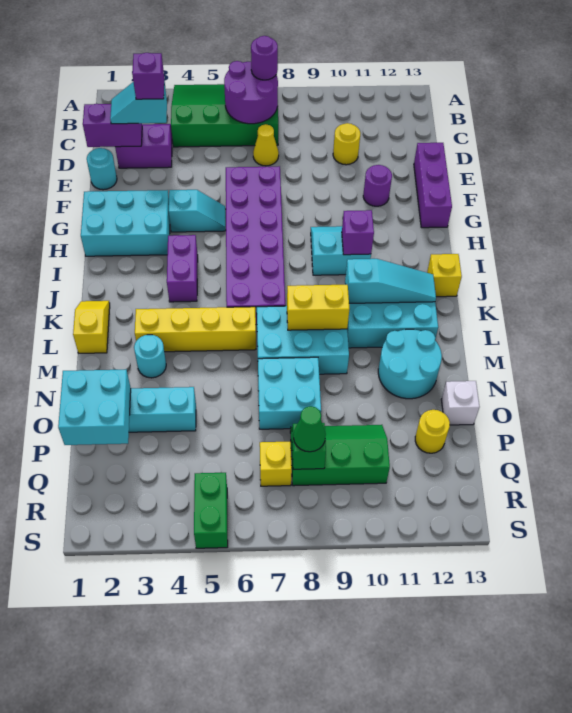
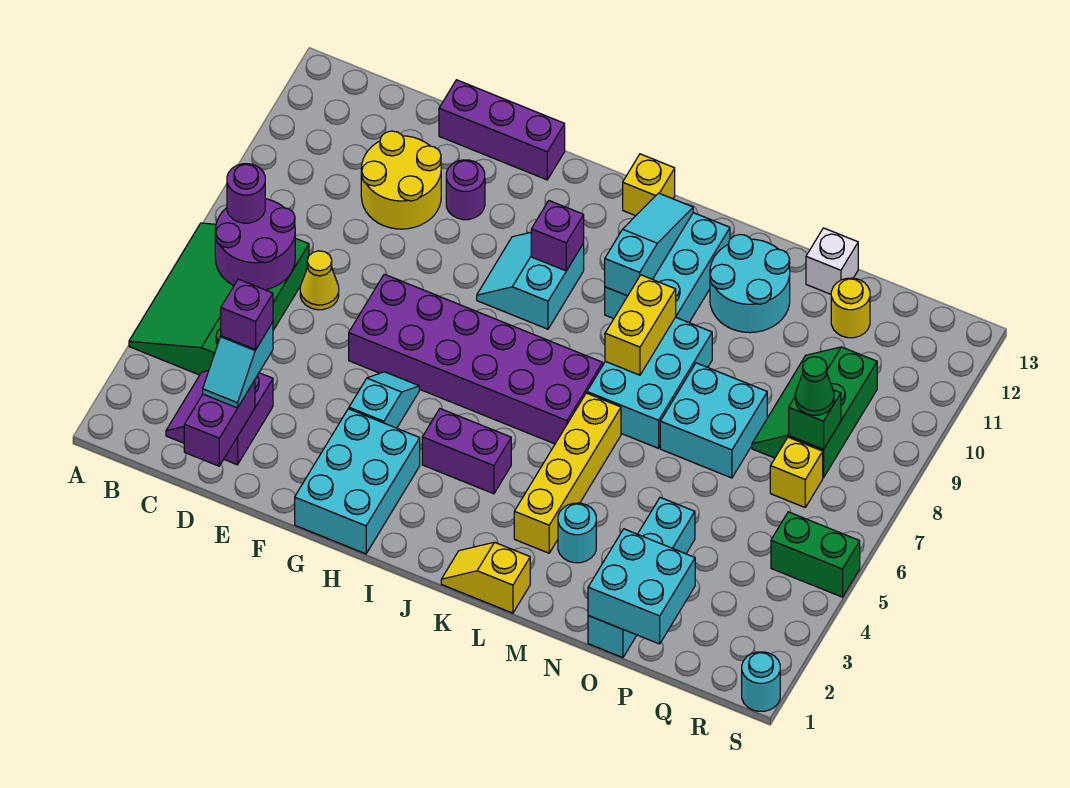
yellow 1x1 round brick [333,123,360,165] -> yellow 2x2 round brick [361,131,441,229]
cyan 1x1 round brick [87,148,117,190] -> cyan 1x1 round brick moved to [742,652,780,711]

